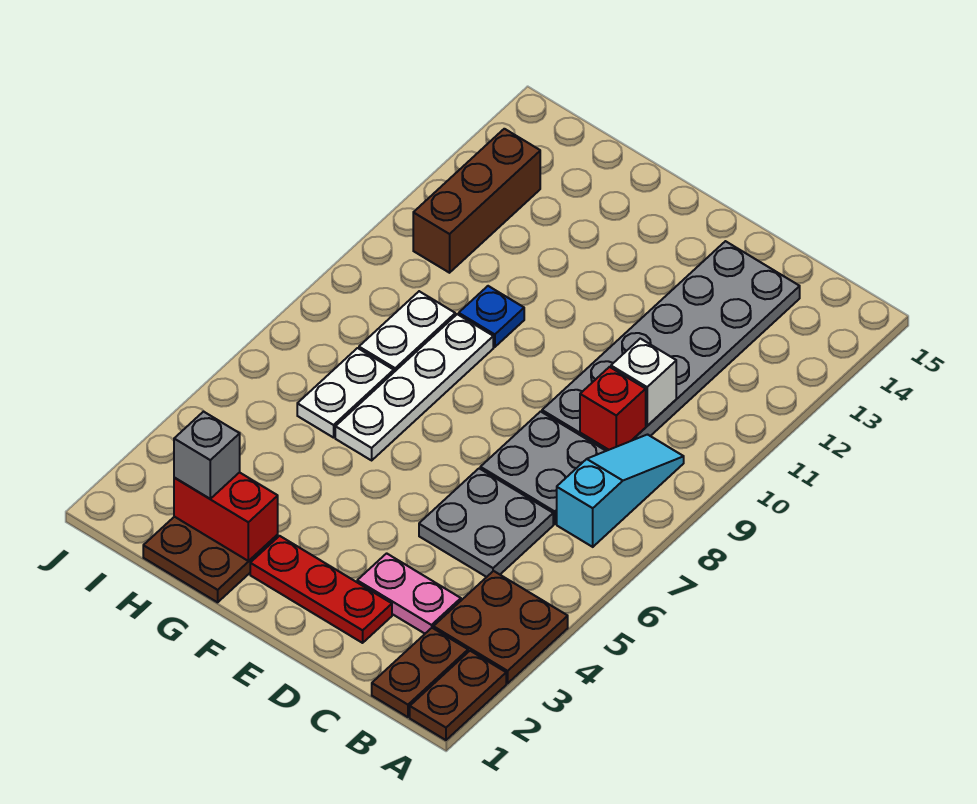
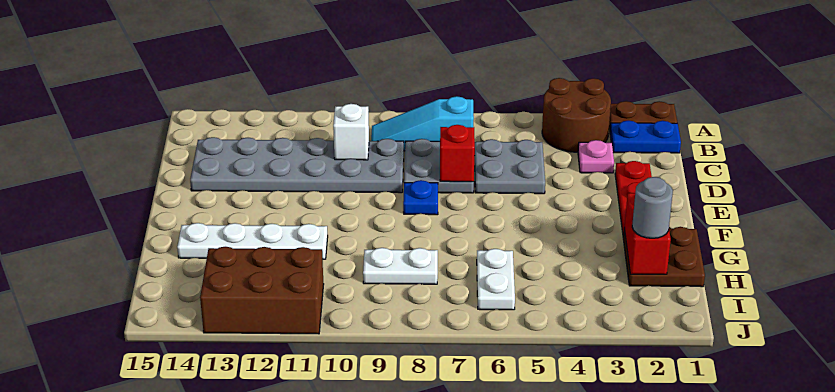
brown 2x2 plate [433,571,568,683] -> brown 2x2 round brick [542,78,611,152]
brown 1x2 plate [372,628,468,717] -> blue 1x2 plate [610,121,681,153]
pink 1x2 plate [357,553,461,634] -> pink 1x1 plate [578,140,614,173]
red 1x1 brick [580,367,646,450] -> red 1x1 brick moved to [440,125,475,182]
white 1x4 plate [335,314,493,460] -> white 1x4 plate moved to [177,223,328,259]
blue 1x1 plate [459,286,524,347] -> blue 1x1 plate moved to [403,180,438,215]
grey 1x1 brick [174,411,240,499] -> grey 1x1 round brick [632,177,673,238]
white 1x2 plate [297,348,394,438] -> white 1x2 plate turned to [477,249,515,310]
brown 1x3 brick [413,129,540,273] -> brown 2x3 brick [200,247,324,334]

